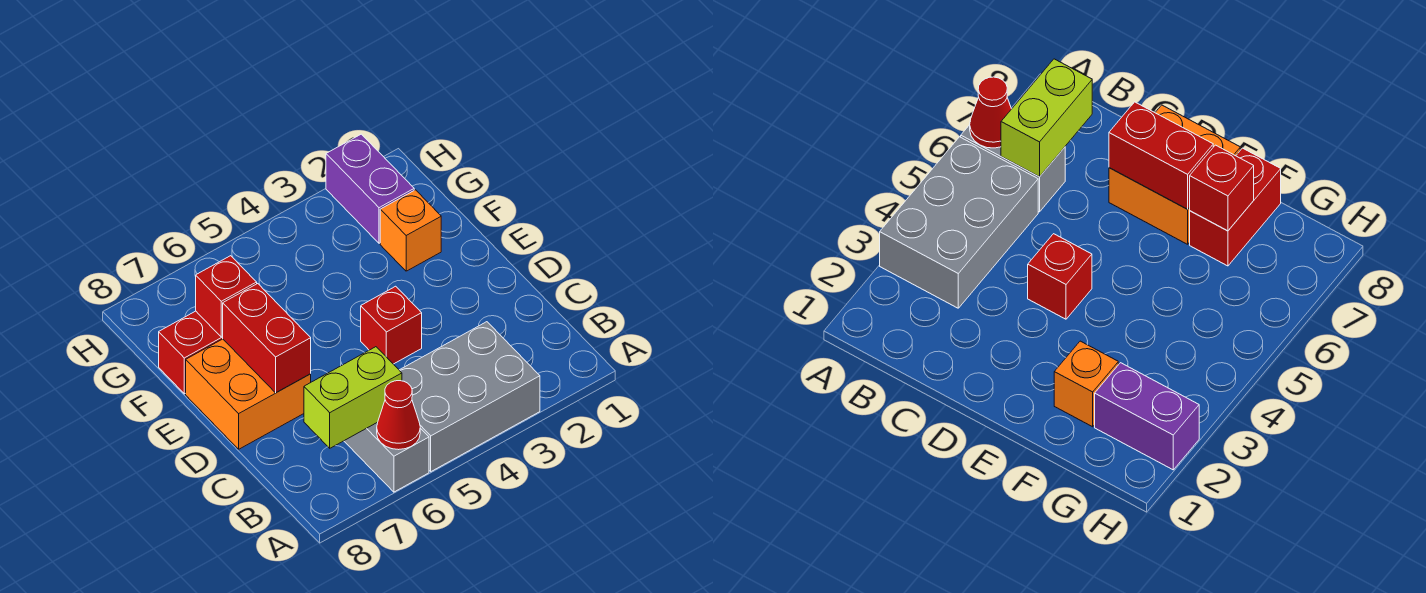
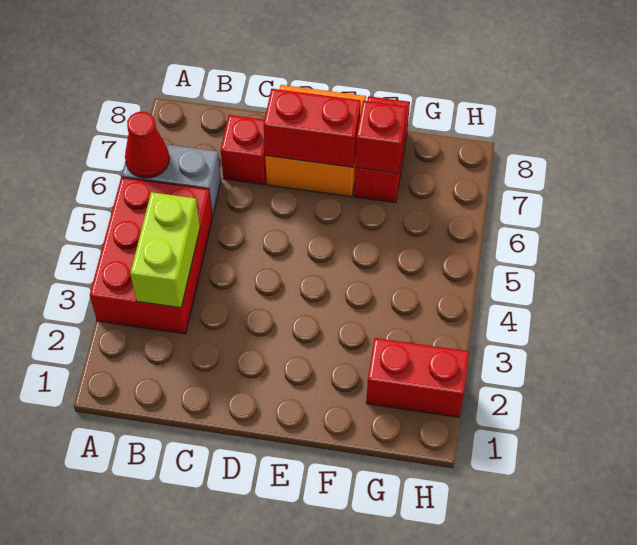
grey 2x3 brick [400,322,540,472] -> red 2x3 brick [90,177,212,334]
lime 1x2 brick [304,347,402,448] -> lime 1x2 brick moved to [130,192,200,308]
red 1x1 brick [361,286,422,364] -> red 1x1 brick moved to [221,115,266,185]
orange 1x1 brick [380,190,441,271] -> none
purple 1x2 brick [326,134,414,243] -> red 1x2 brick [366,338,469,417]

